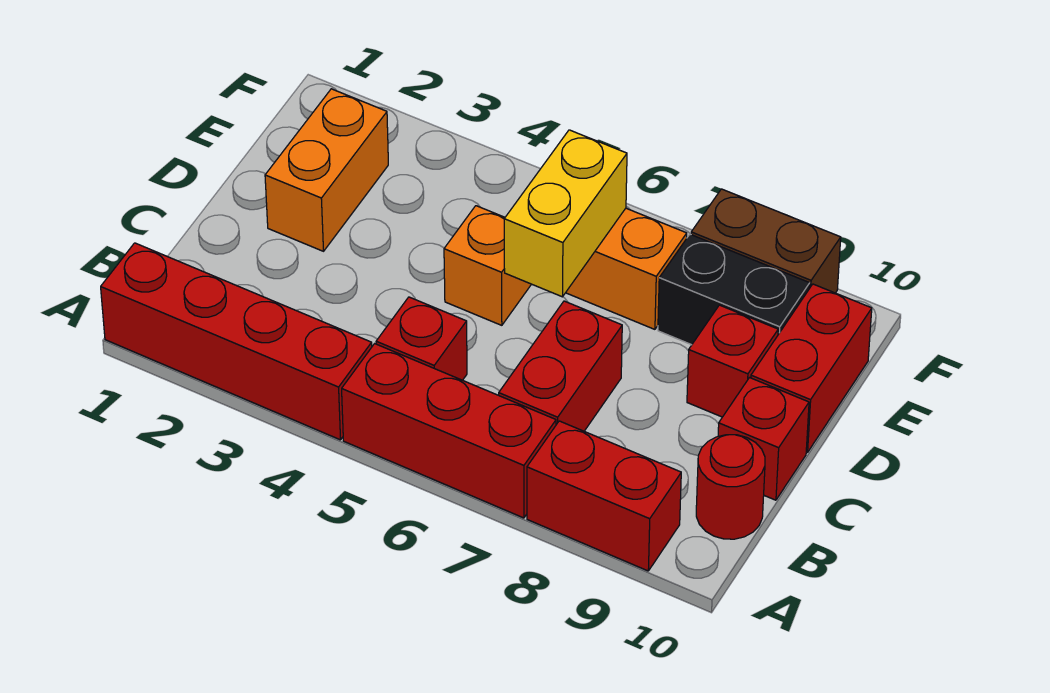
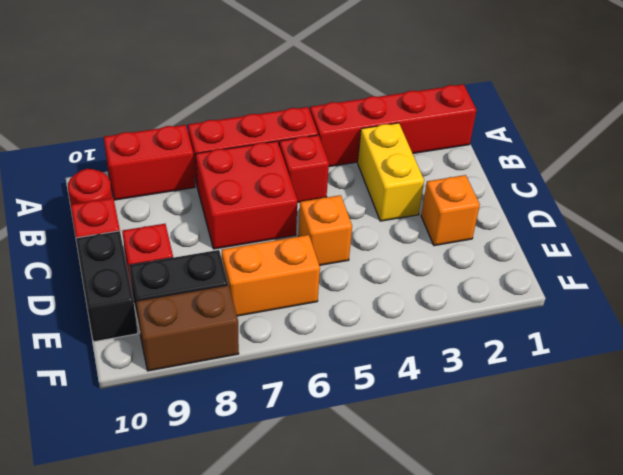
red 1x2 brick [499,301,622,431] -> red 2x2 brick [196,141,297,249]
orange 1x2 brick [265,89,388,251] -> orange 1x1 brick [421,175,480,246]
yellow 1x2 brick [504,130,627,297] -> yellow 1x2 brick moved to [358,123,424,221]
red 1x2 brick [751,284,872,452] -> black 1x2 brick [76,231,138,342]

